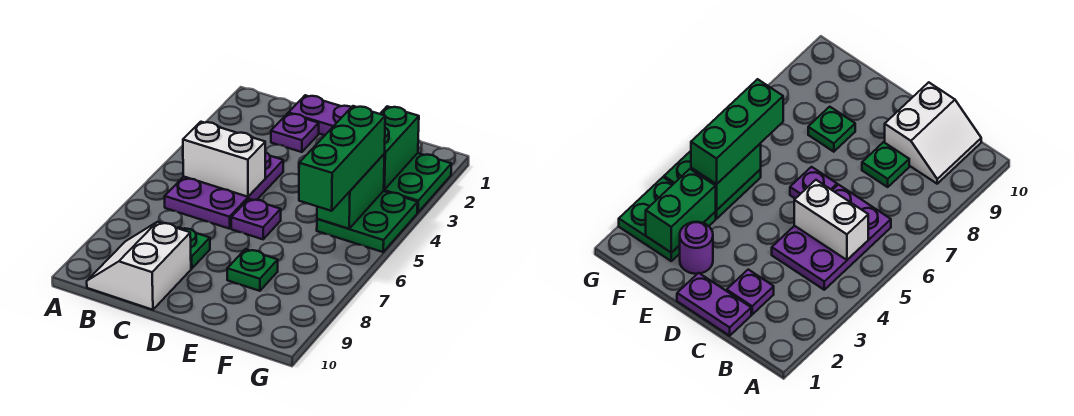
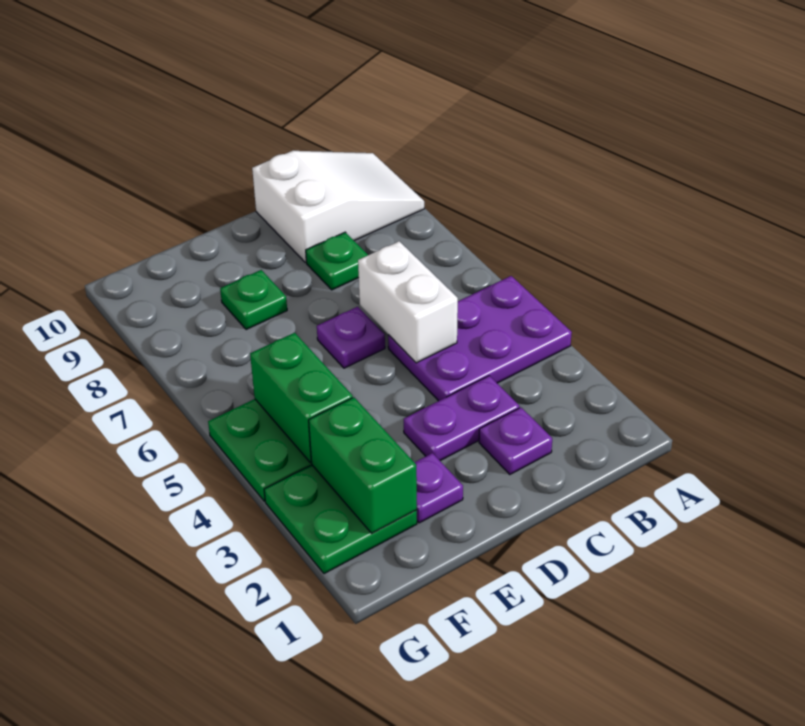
purple 2x3 plate [165,152,283,229] -> purple 2x3 plate turned to [388,276,572,401]
white 1x2 brick [183,122,265,197] -> white 1x2 brick turned to [358,241,458,363]
white 2x2 slope [87,222,191,310] -> white 2x3 slope [252,151,424,263]
purple 1x2 plate [288,95,351,135] -> purple 1x2 plate moved to [404,376,520,461]
purple 1x1 round brick [680,222,713,274] -> purple 1x1 plate [414,453,463,523]
green 1x3 brick [299,106,385,211] -> none

